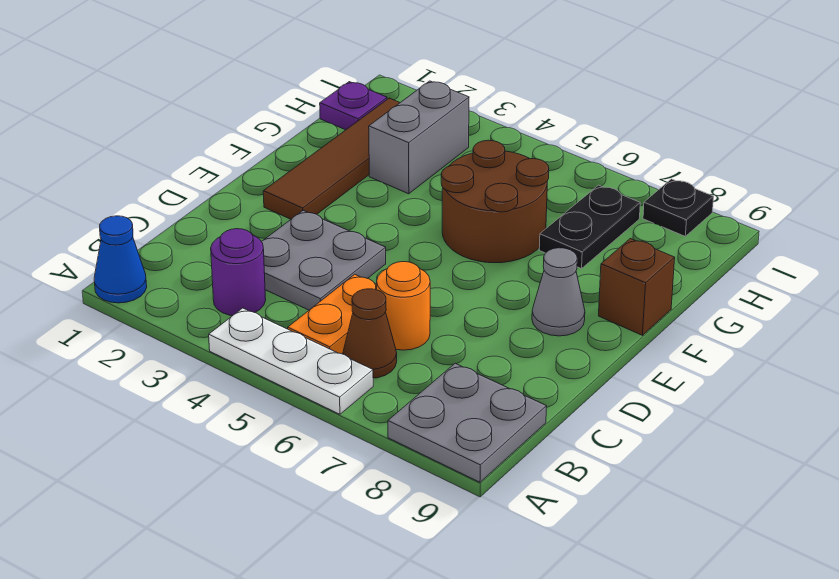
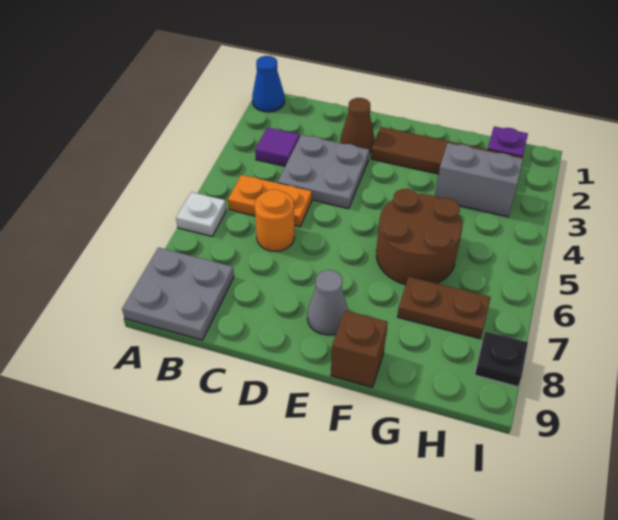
white 1x3 plate [209,308,373,414] -> white 1x1 plate [176,192,226,236]
purple 1x1 round brick [211,229,266,316] -> purple 1x1 tile [255,127,300,166]
brown 1x1 cone [343,289,397,378] -> brown 1x1 cone moved to [340,98,375,152]
black 1x2 plate [539,185,640,269] -> brown 1x2 plate [397,277,491,339]

